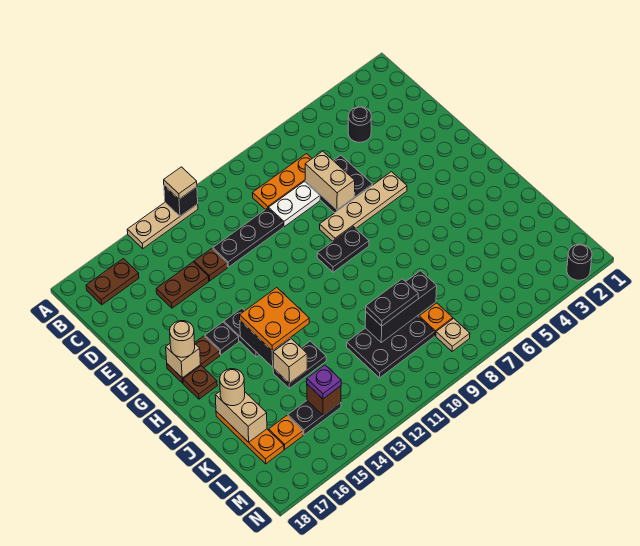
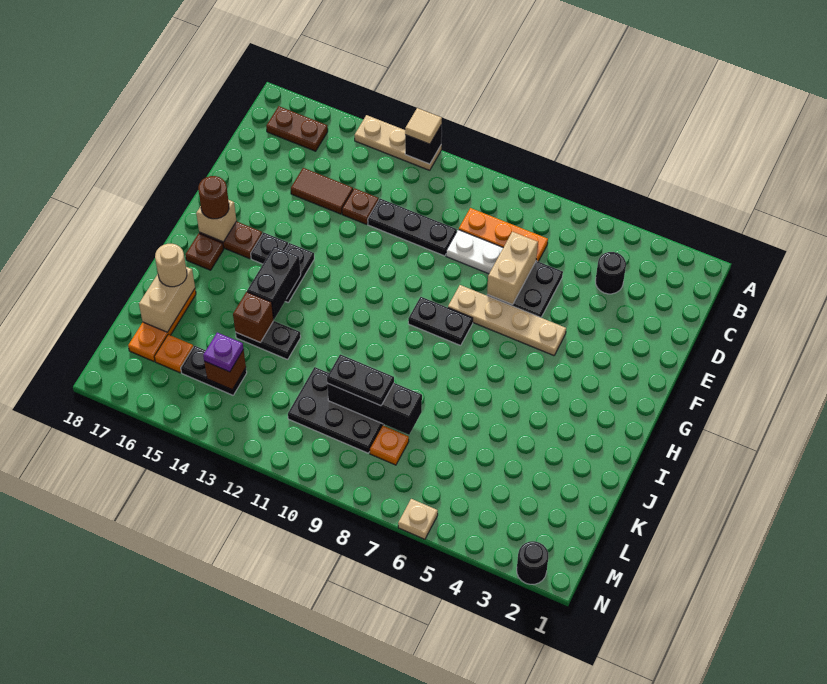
brown 1x2 plate [156,262,209,308] -> brown 1x2 tile [291,168,353,214]
tan 1x1 round brick [170,321,195,357] -> brown 1x1 round brick [198,176,229,219]
orange 2x2 plate [240,288,309,351] -> none
tan 1x1 brick [273,339,307,383] -> brown 1x1 brick [233,292,274,342]
tan 1x1 plate [436,318,470,352] -> tan 1x1 plate moved to [398,499,438,539]

